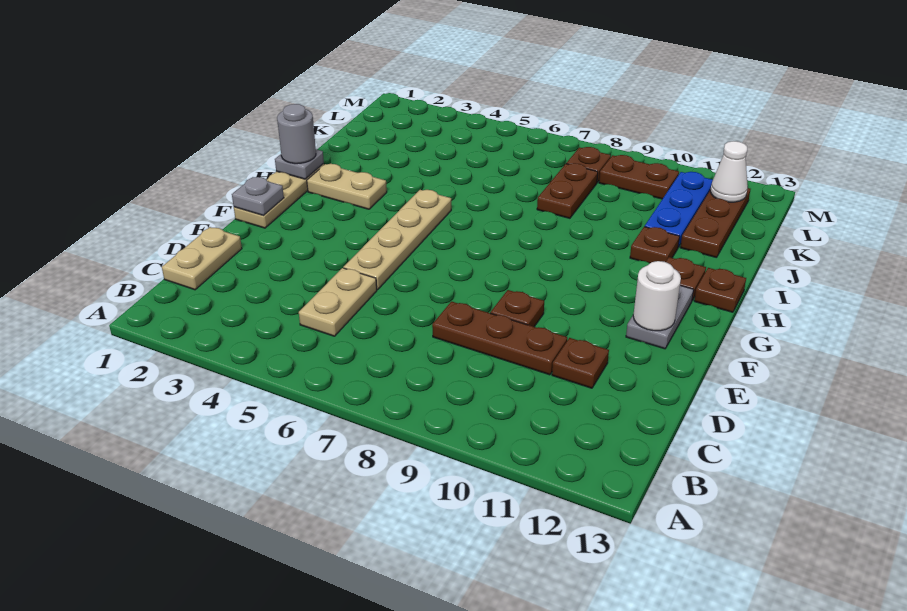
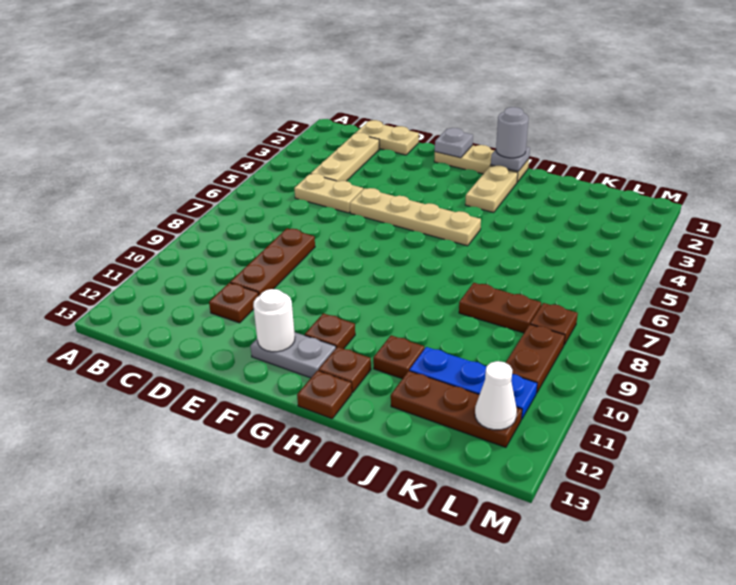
none -> tan 1x3 plate [311,133,379,181]
brown 1x1 plate [490,290,544,327] -> brown 1x1 plate moved to [305,313,355,349]

